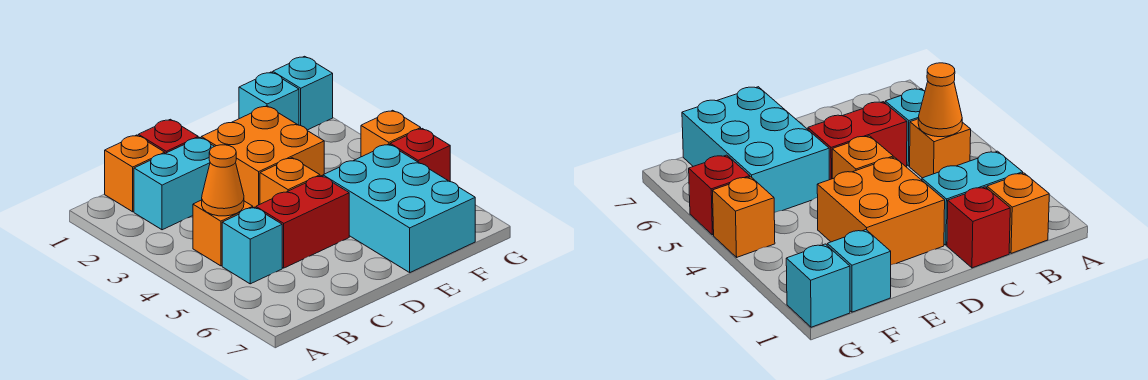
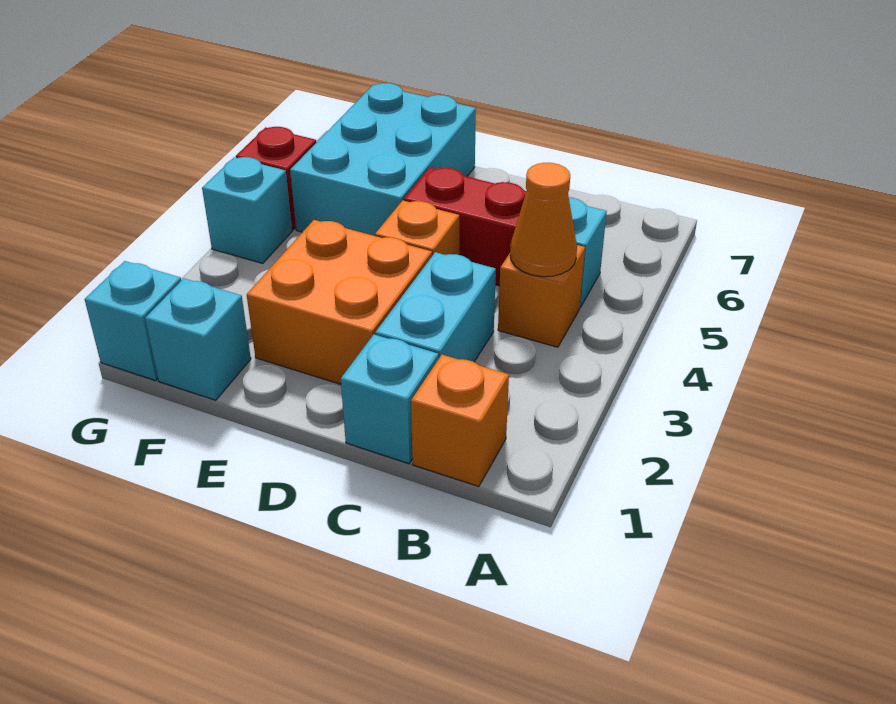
cyan 1x2 brick [134,137,214,230] -> cyan 1x2 brick turned to [375,252,496,362]
red 1x1 brick [138,119,198,153] -> cyan 1x1 brick [341,335,438,464]
orange 1x1 brick [361,110,421,157] -> cyan 1x1 brick [202,157,292,264]

